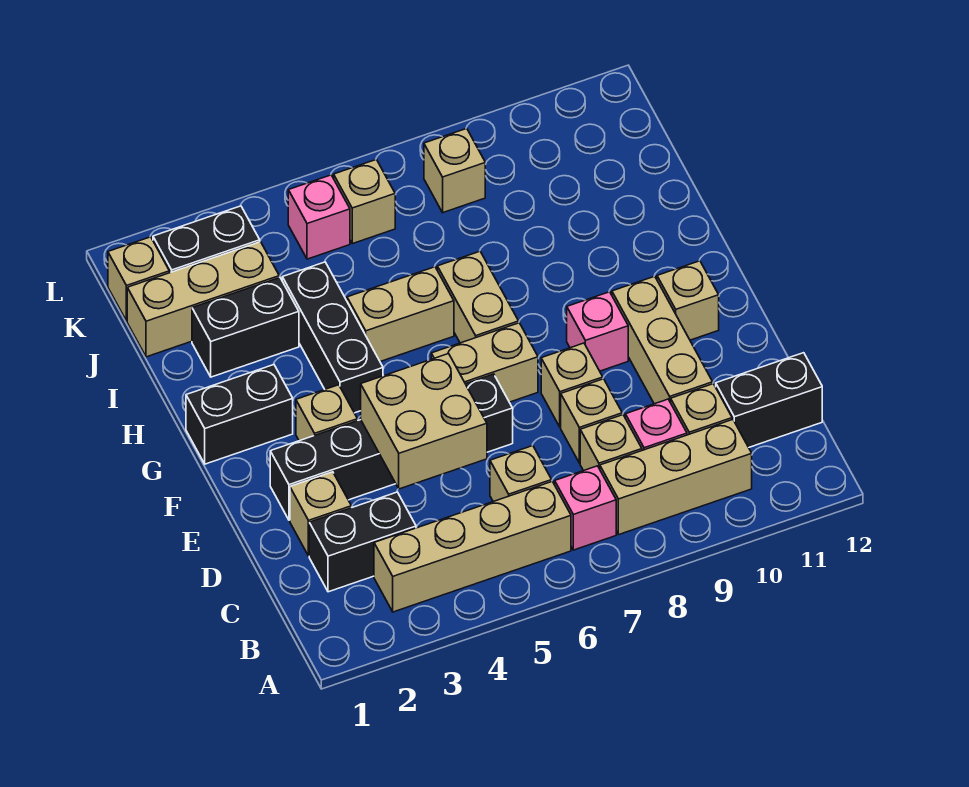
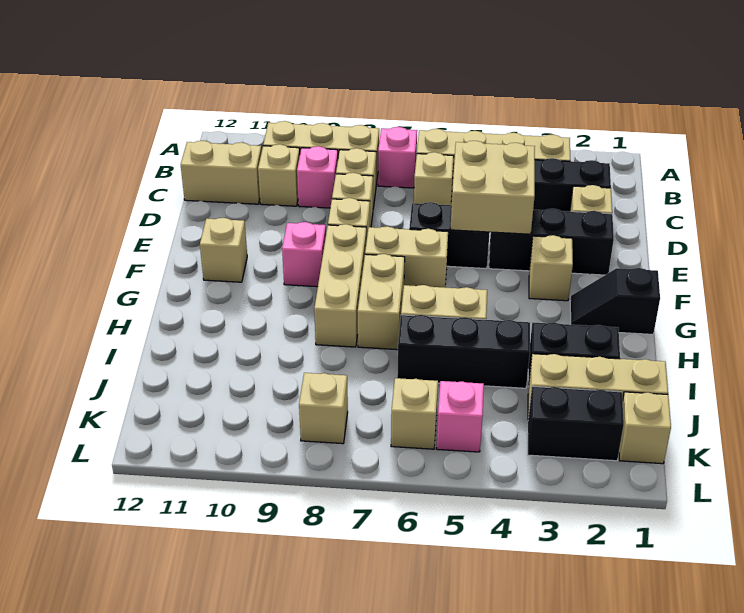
black 1x2 brick [716,353,822,447] -> tan 1x2 brick [181,141,262,204]
tan 1x3 brick [612,276,713,404] -> tan 1x3 brick moved to [314,224,366,347]
black 1x2 brick [186,365,293,464] -> black 1x2 slope [570,268,660,334]
black 1x3 brick [282,262,383,413] -> black 1x3 brick turned to [397,315,530,388]

